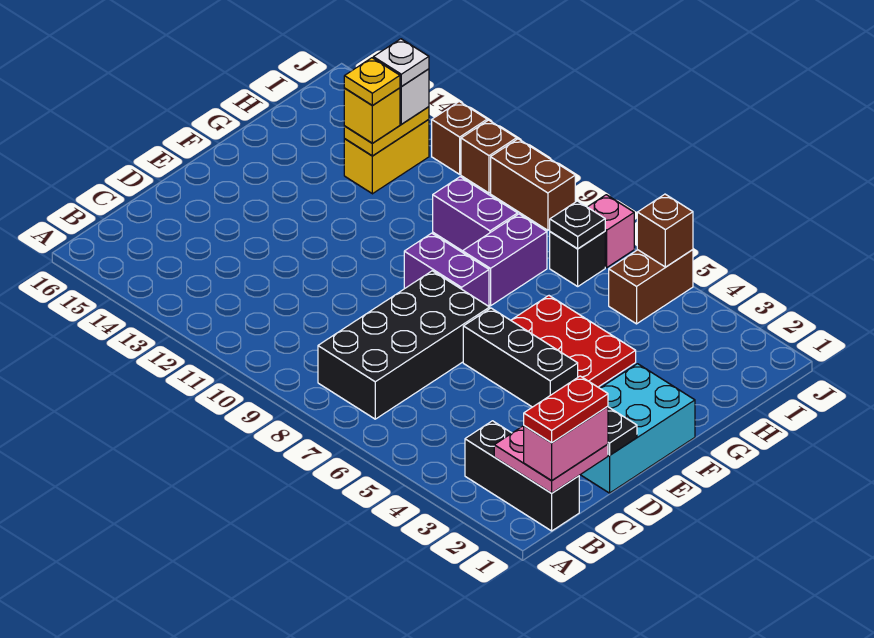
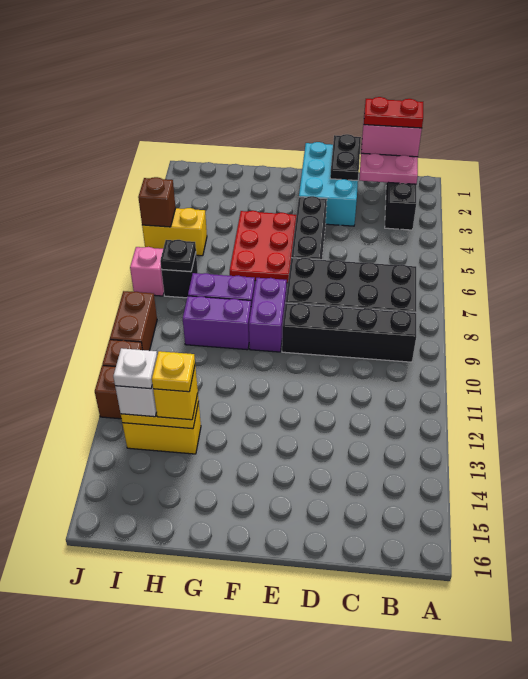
none -> black 1x4 brick [282,303,416,362]
cyan 2x3 brick [581,364,695,493] -> cyan 2x3 brick turned to [299,142,358,226]
purple 1x2 brick [433,177,518,251] -> purple 1x2 brick turned to [183,296,251,350]
brown 1x2 brick [609,250,693,324] -> yellow 1x2 brick [142,208,207,256]

